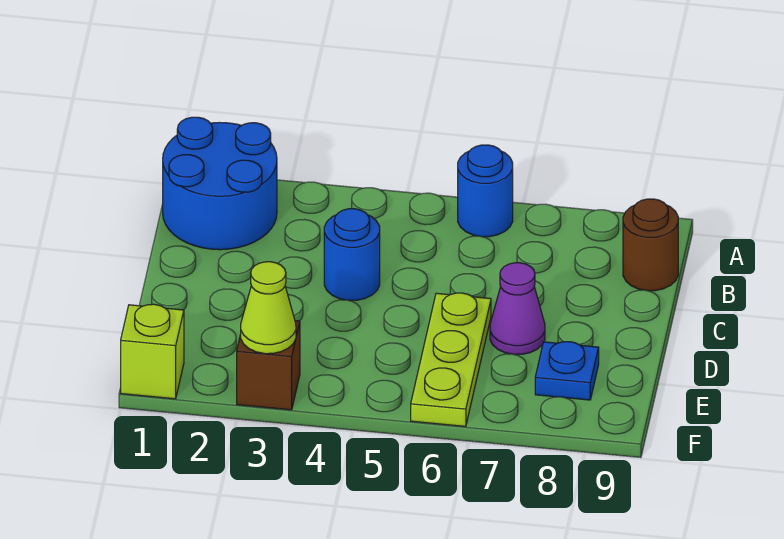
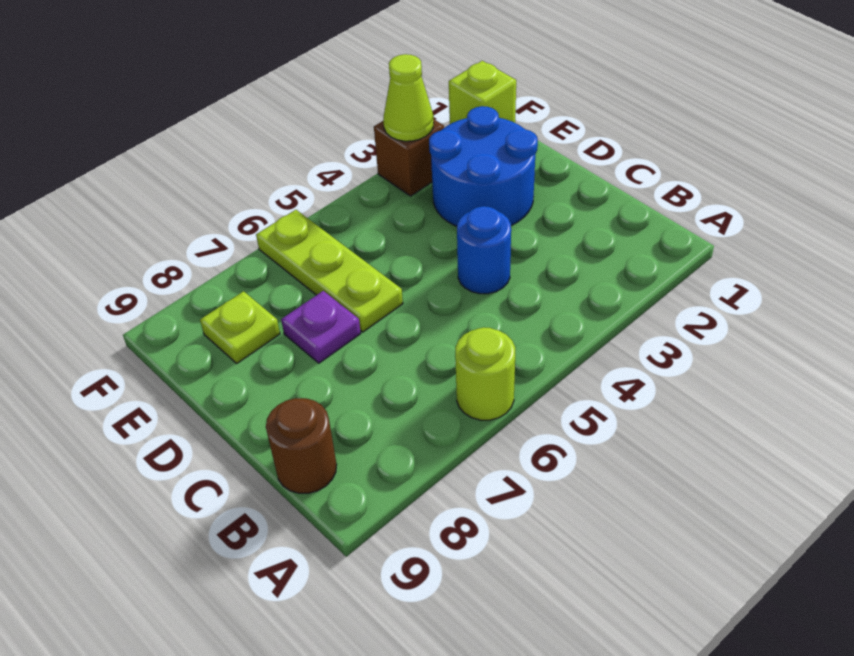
blue 2x2 round brick [163,117,277,250] -> blue 2x2 round brick moved to [429,106,538,226]
blue 1x1 round brick [458,145,513,237] -> lime 1x1 round brick [455,327,515,420]
purple 1x1 cone [490,263,545,355] -> purple 1x1 plate [281,291,361,363]
blue 1x1 plate [535,342,599,400] -> lime 1x1 plate [200,291,280,363]

